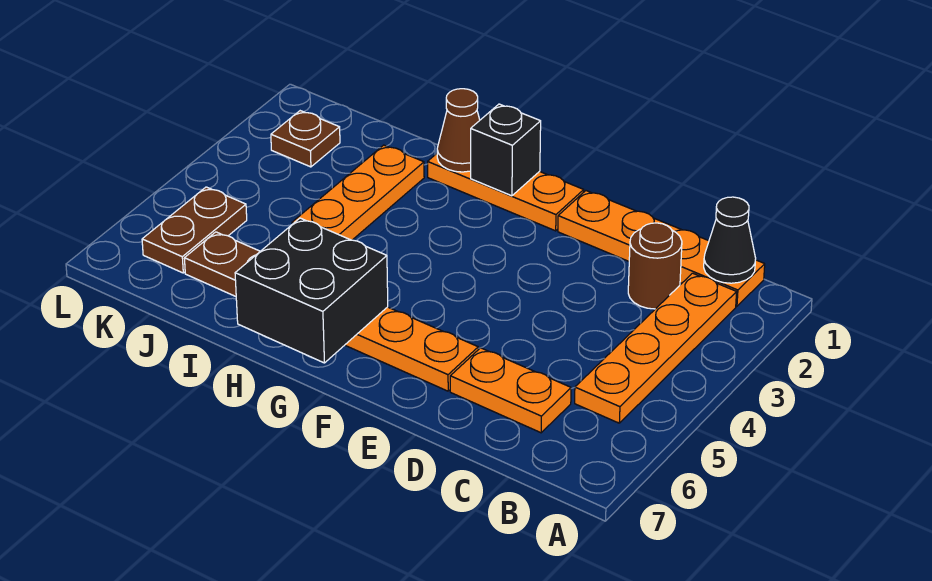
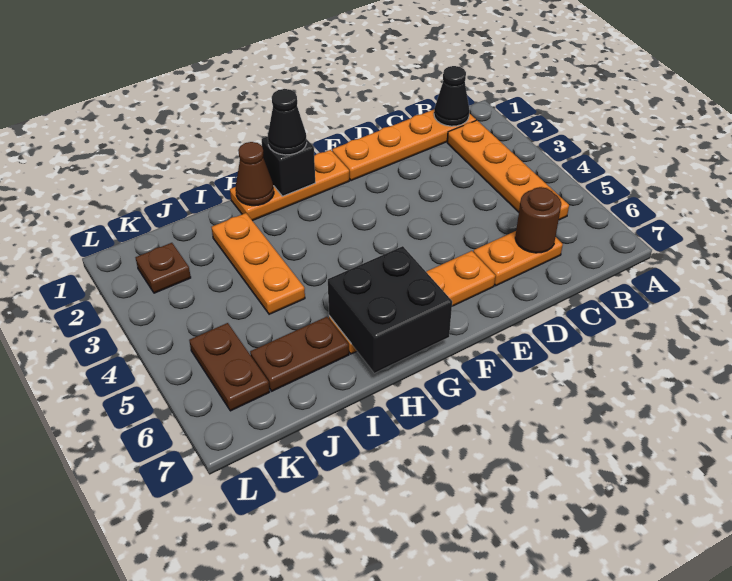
brown 1x1 round brick [628,223,682,309] -> brown 1x1 round brick moved to [515,187,561,253]
none -> black 1x1 cone [268,89,307,155]

